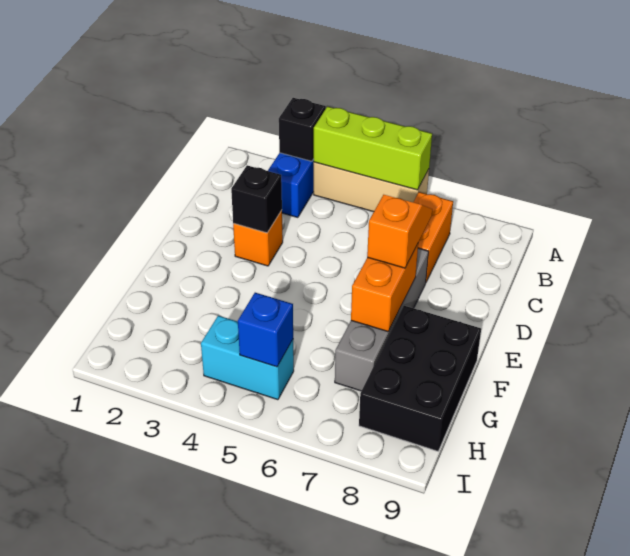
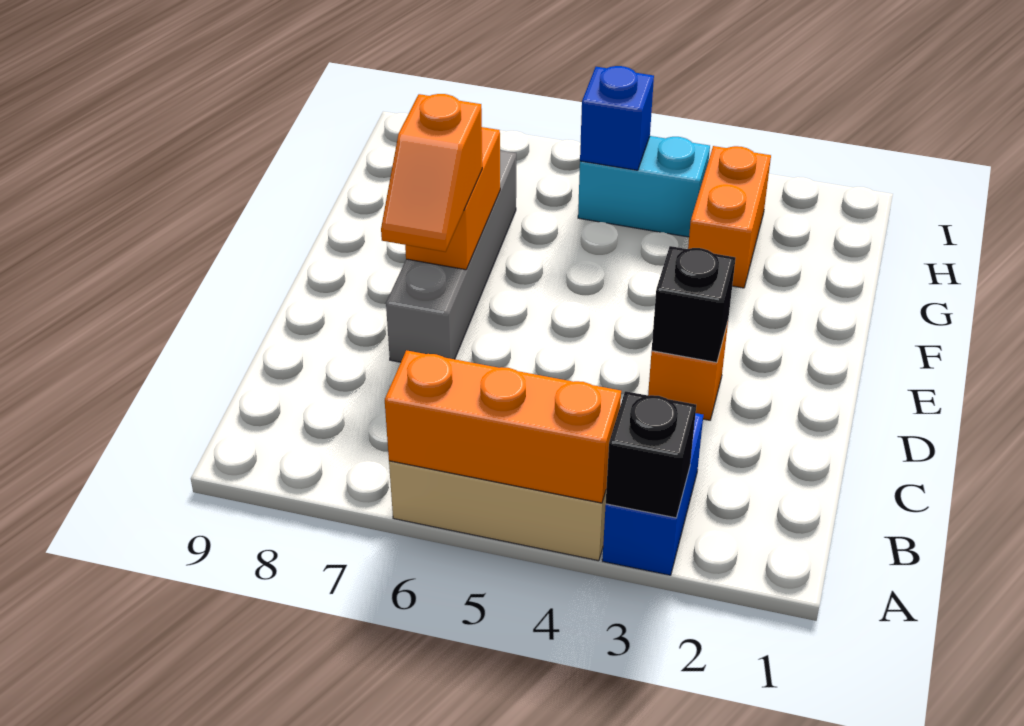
lime 1x3 brick [313,107,432,190] -> orange 1x3 brick [385,350,621,503]
orange 1x2 brick [413,192,453,282] -> orange 1x2 brick moved to [688,146,771,288]
black 2x3 brick [359,306,481,451] -> none

